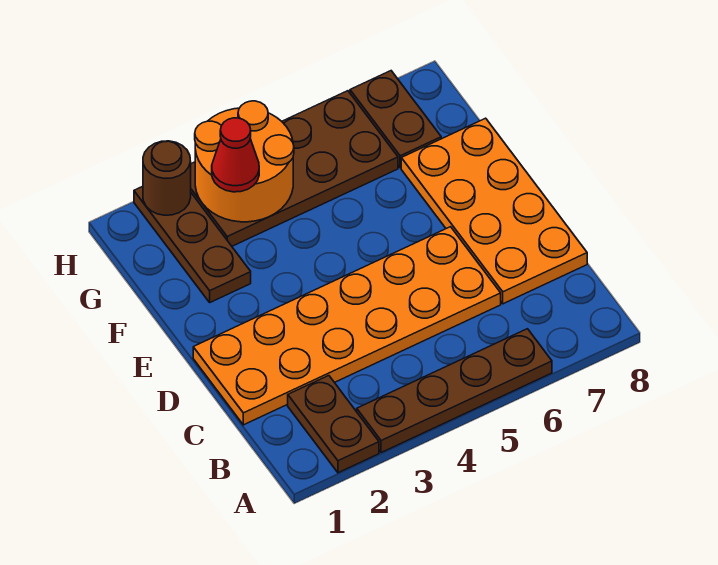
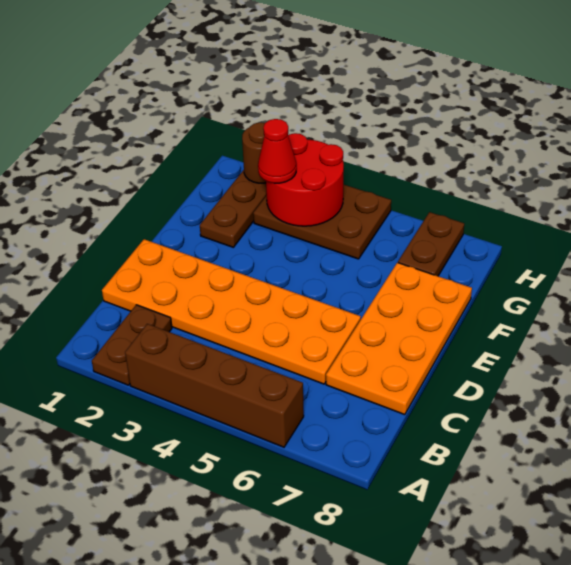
brown 1x4 plate [357,329,552,453] -> brown 1x4 brick [125,324,304,447]
brown 2x4 plate [191,91,398,246] -> brown 2x3 plate [253,184,391,259]
orange 2x2 round brick [195,101,294,222] -> red 2x2 round brick [266,133,344,226]

